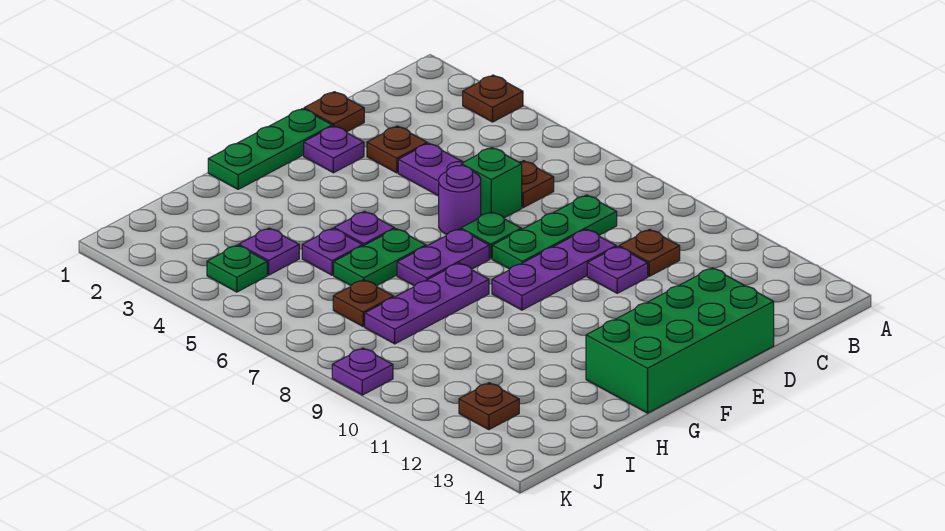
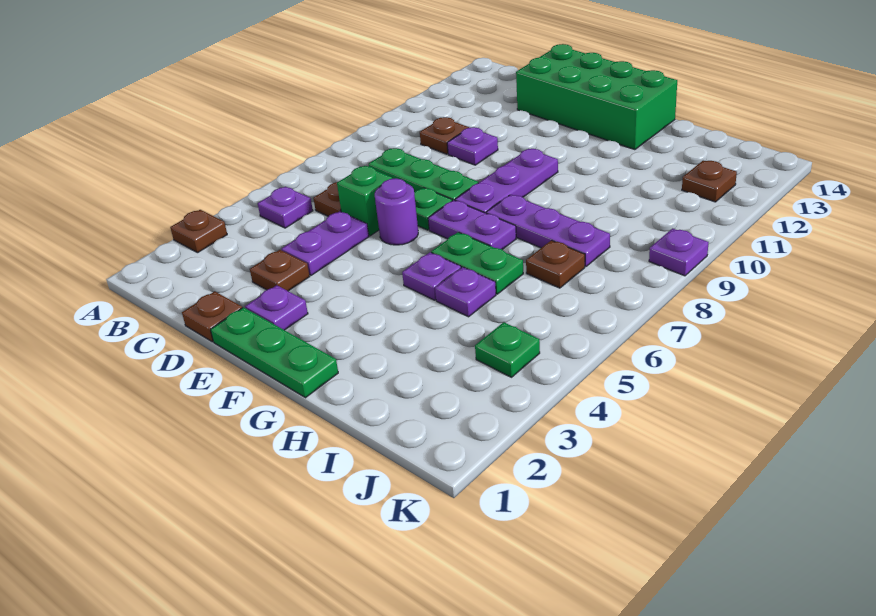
purple 1x3 plate [492,229,616,310] -> purple 1x3 plate turned to [455,149,558,213]
purple 1x1 plate [239,228,299,275] -> purple 1x1 plate moved to [258,187,313,228]

